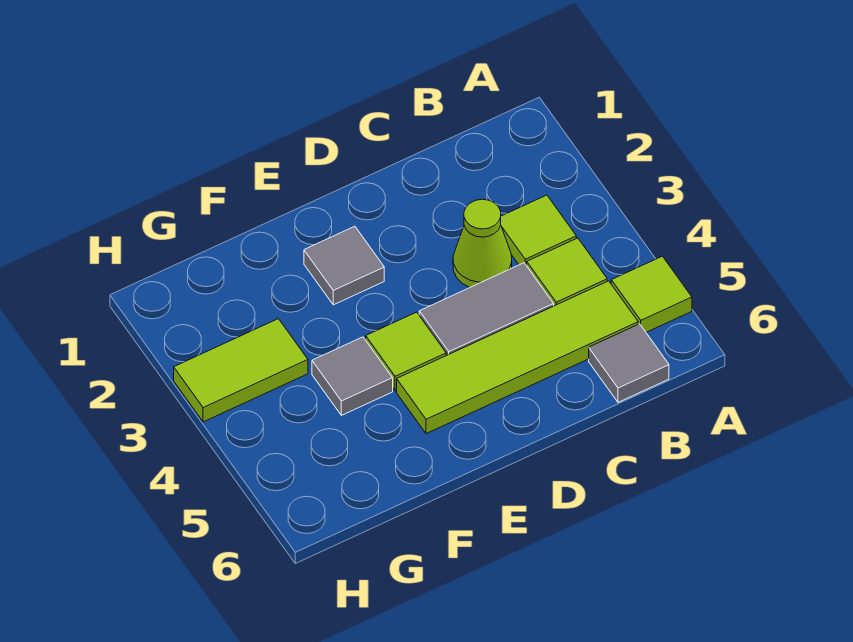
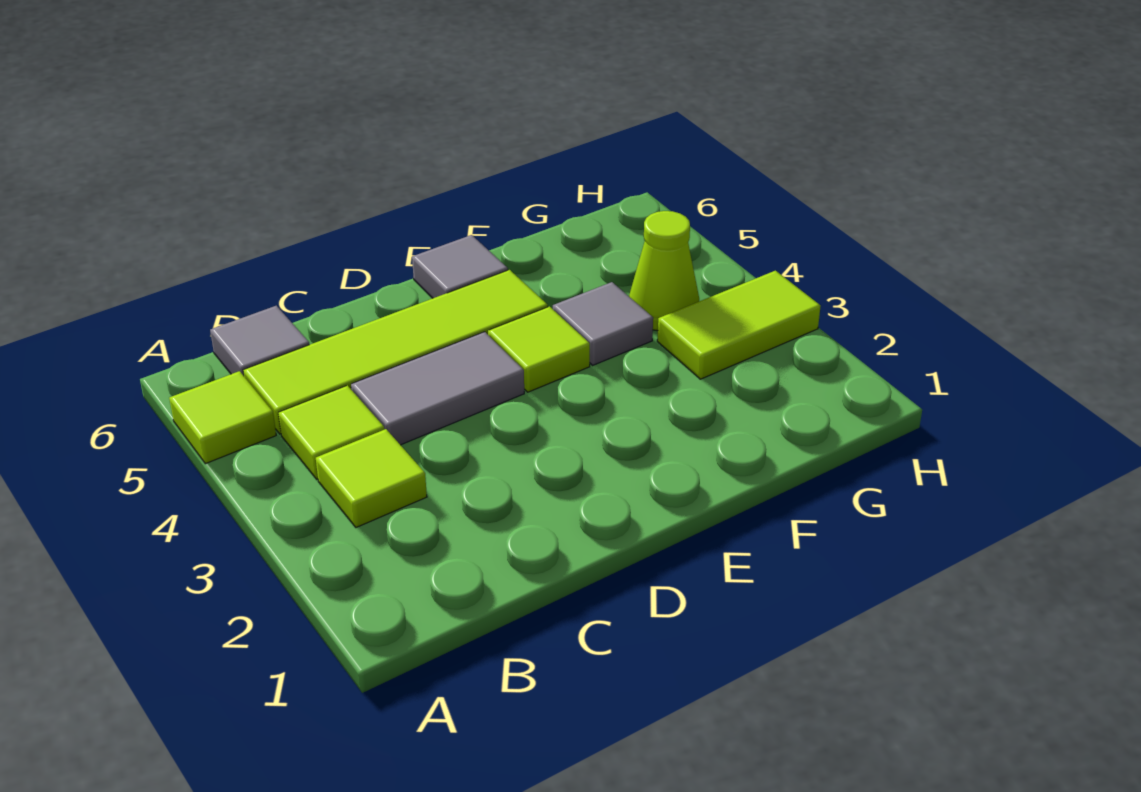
lime 1x1 cone [453,199,512,288] -> lime 1x1 cone moved to [629,211,699,331]
grey 1x1 tile [304,226,384,305] -> grey 1x1 tile moved to [412,235,508,298]

